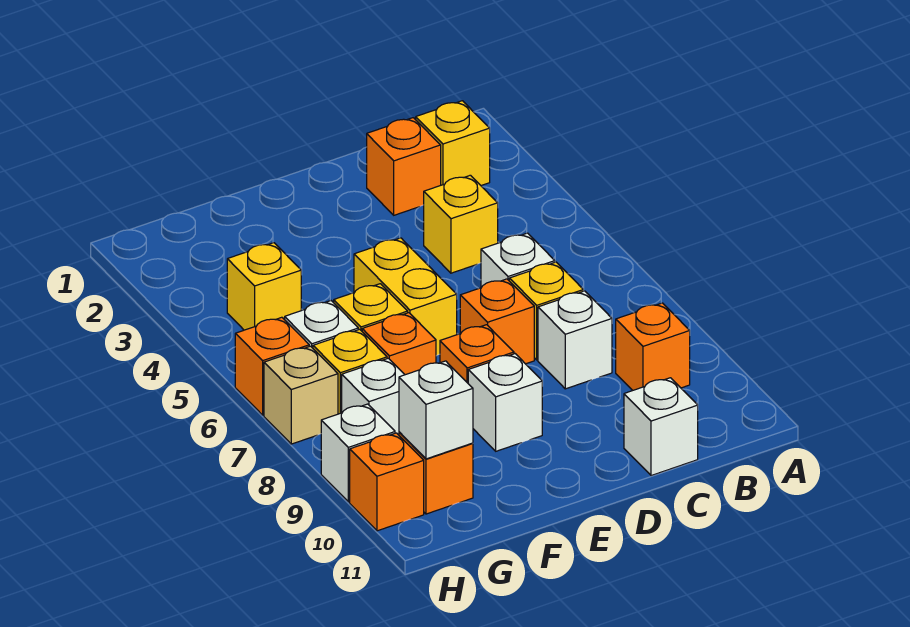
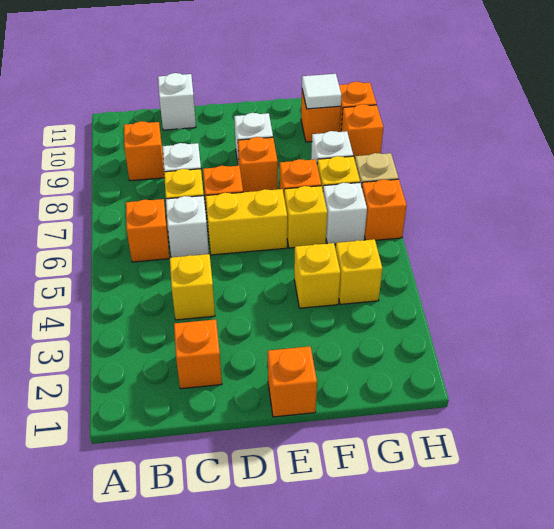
yellow 1x1 brick [416,101,490,185] -> yellow 1x1 brick moved to [294,243,340,308]
none -> orange 1x1 brick [126,199,170,262]
none -> orange 1x1 brick [268,346,317,417]
yellow 1x2 brick [354,238,457,356] -> yellow 1x2 brick turned to [206,189,287,255]
white 1x1 brick [399,361,473,459] -> white 1x1 tile [302,74,342,109]
white 1x1 brick [321,404,395,502] -> orange 1x1 brick [341,104,383,160]

